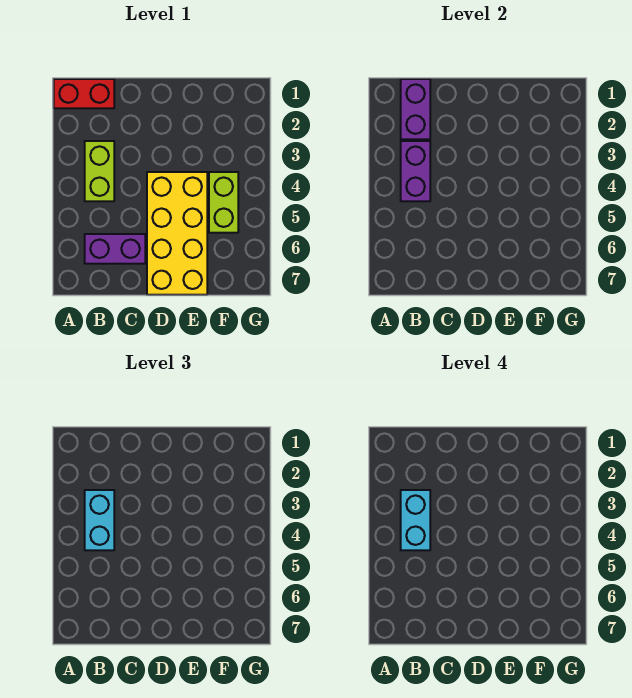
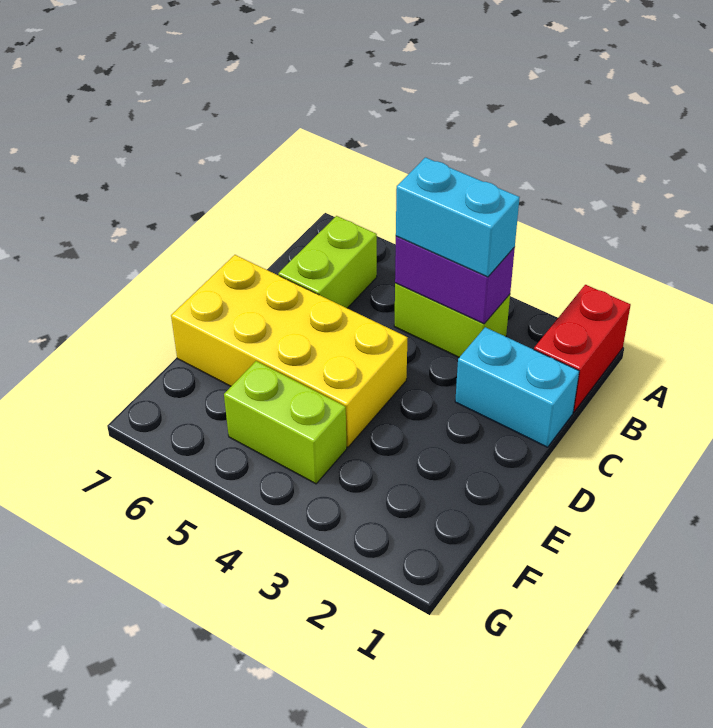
purple 1x2 brick [401,79,430,139] -> none
cyan 1x2 brick [401,490,430,550] -> cyan 1x2 brick moved to [455,327,579,447]
purple 1x2 brick [85,234,145,264] -> lime 1x2 brick [278,216,377,308]

